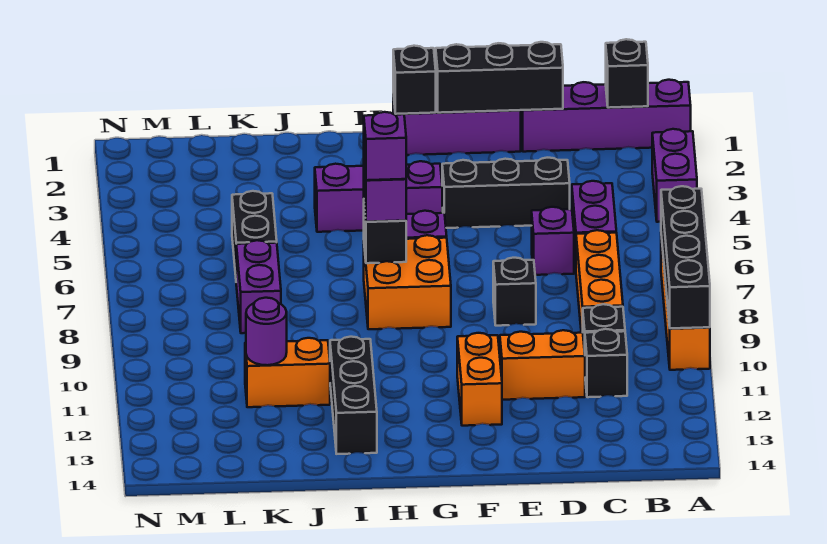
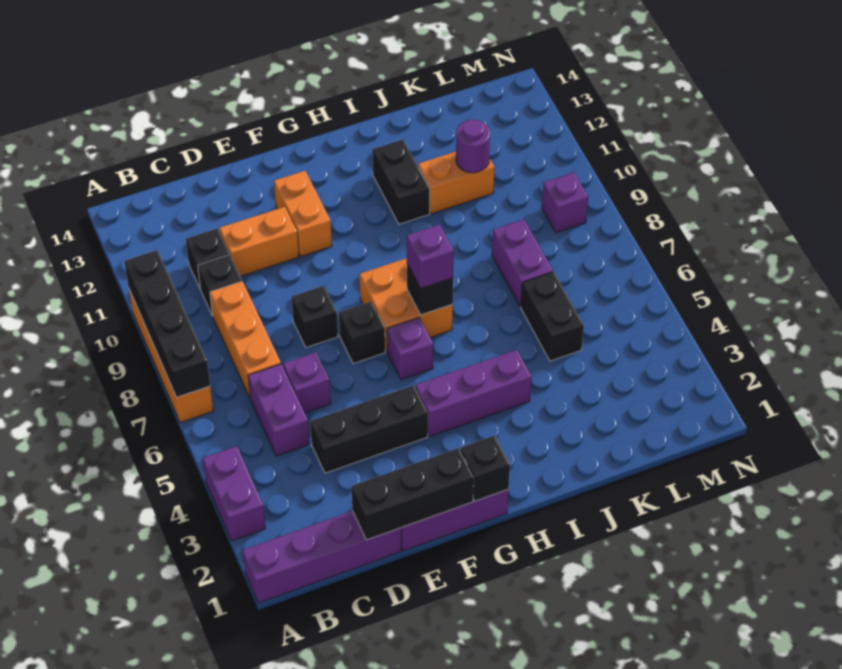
black 1x1 brick [606,39,648,108] -> black 1x1 brick moved to [339,302,385,364]
purple 1x1 brick [364,112,406,180] -> purple 1x1 brick moved to [542,173,588,233]
black 1x3 brick [330,337,377,454] -> black 1x2 brick [372,139,430,224]

